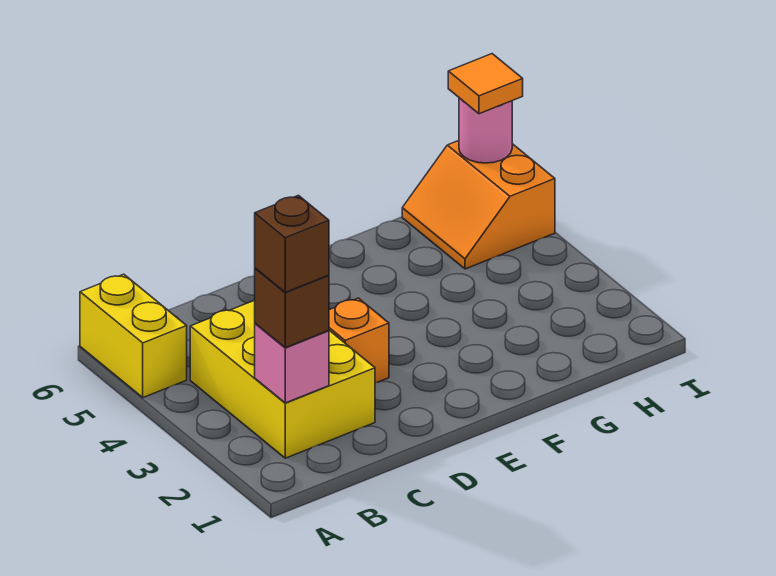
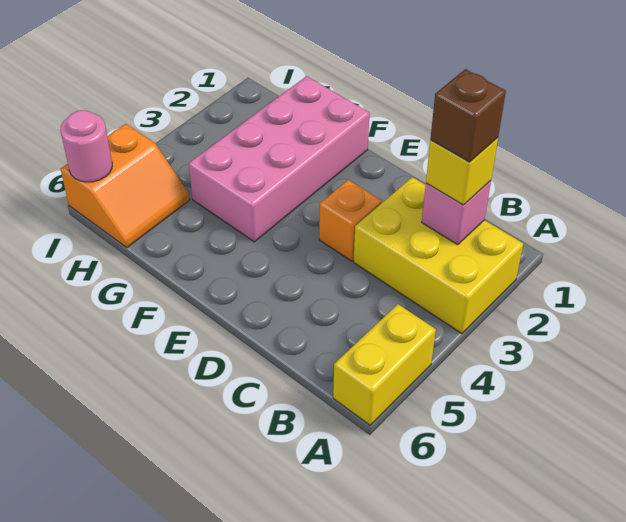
yellow 2x3 brick [190,300,375,458] -> yellow 2x3 brick turned to [354,177,523,333]
brown 1x1 brick [255,268,329,348] -> yellow 1x1 brick [426,138,498,205]
none -> pink 2x4 brick [189,76,370,242]
orange 1x1 tile [448,54,523,114] -> none

